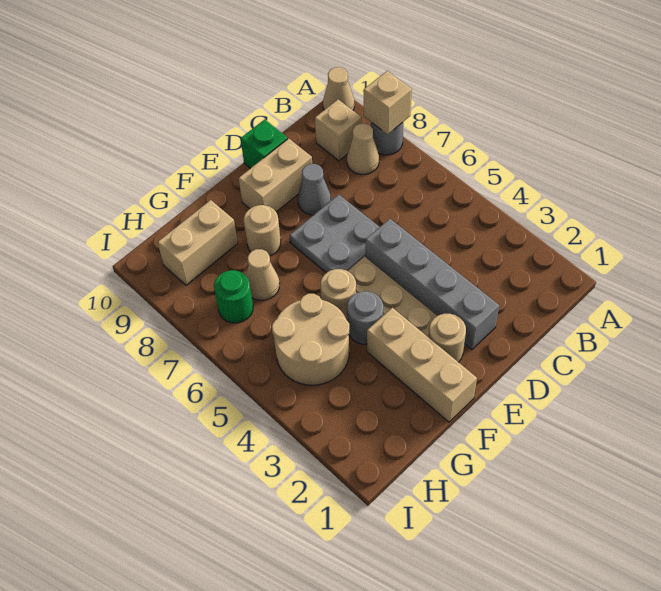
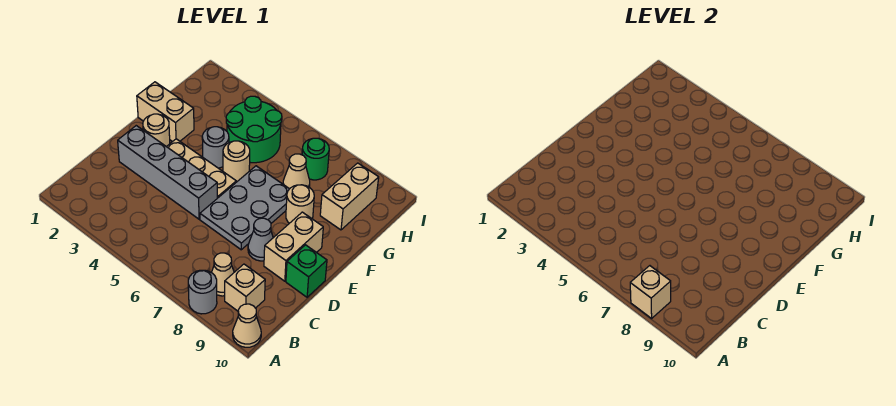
grey 2x2 plate [289,194,379,273] -> grey 2x3 plate [200,166,289,250]
tan 1x3 brick [367,308,477,422] -> tan 1x2 brick [137,82,194,142]
tan 2x2 round brick [272,294,350,385] -> green 2x2 round brick [226,96,282,163]

